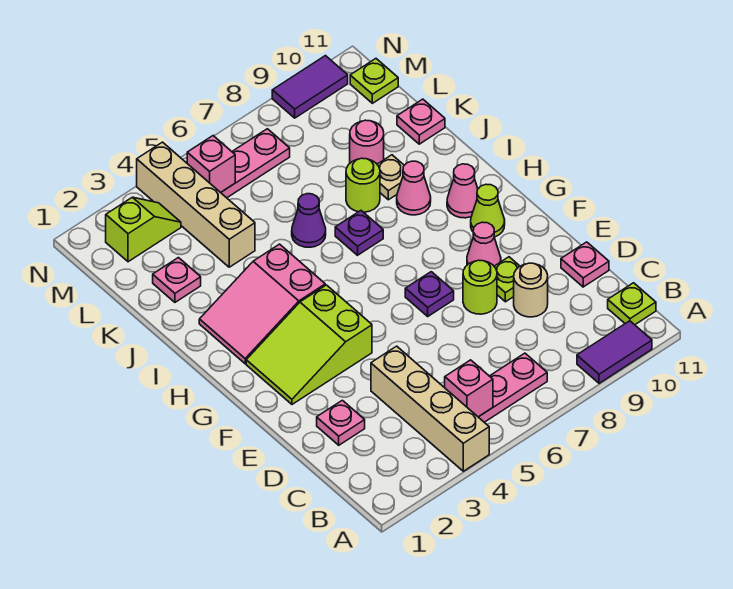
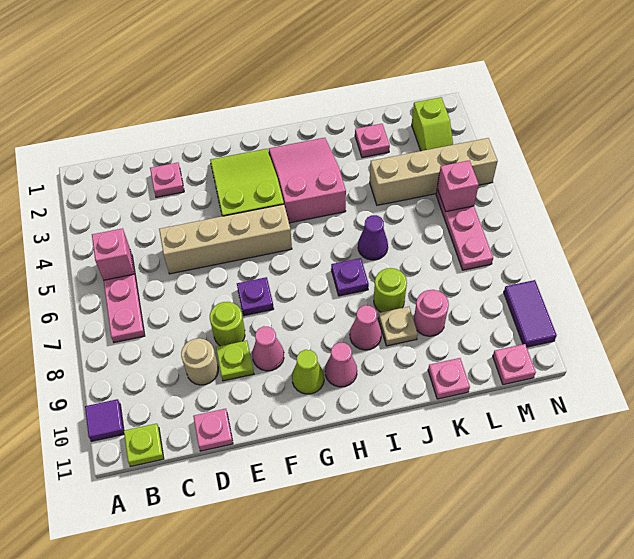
tan 1x4 brick [371,346,489,471] -> tan 1x4 brick moved to [159,204,292,274]
purple 1x2 tile [577,321,652,383] -> purple 1x1 tile [85,399,124,441]
lime 1x1 plate [350,59,398,103] -> pink 1x1 plate [493,344,536,385]

